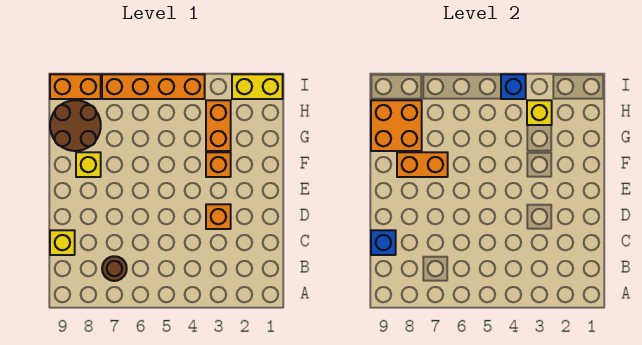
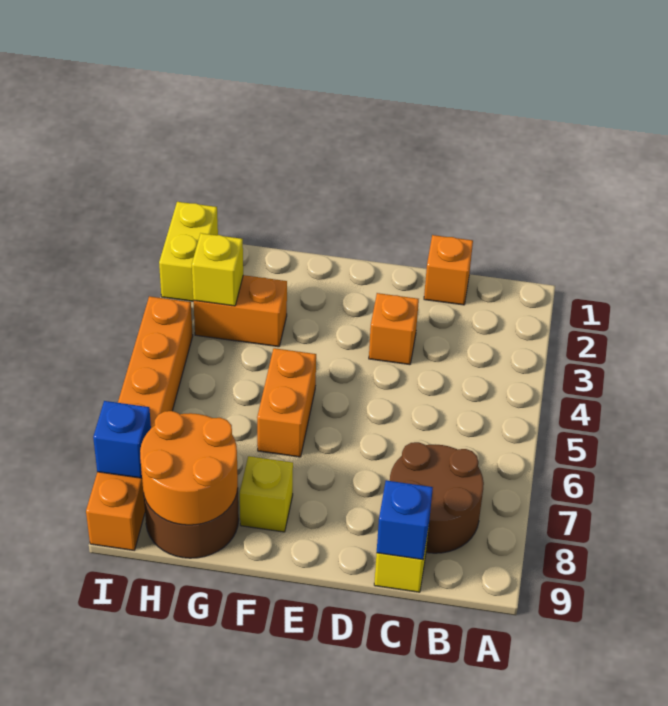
brown 1x1 round brick [102,256,127,281] -> brown 2x2 round brick [390,442,484,553]
orange 1x1 brick [206,152,231,177] -> orange 1x1 brick moved to [424,235,473,305]
orange 1x2 brick [397,152,448,177] -> orange 1x2 brick moved to [257,348,316,457]
orange 2x2 brick [371,100,422,151] -> orange 2x2 round brick [140,411,238,525]
blue 1x1 brick [501,74,526,99] -> blue 1x1 brick moved to [93,401,151,478]

